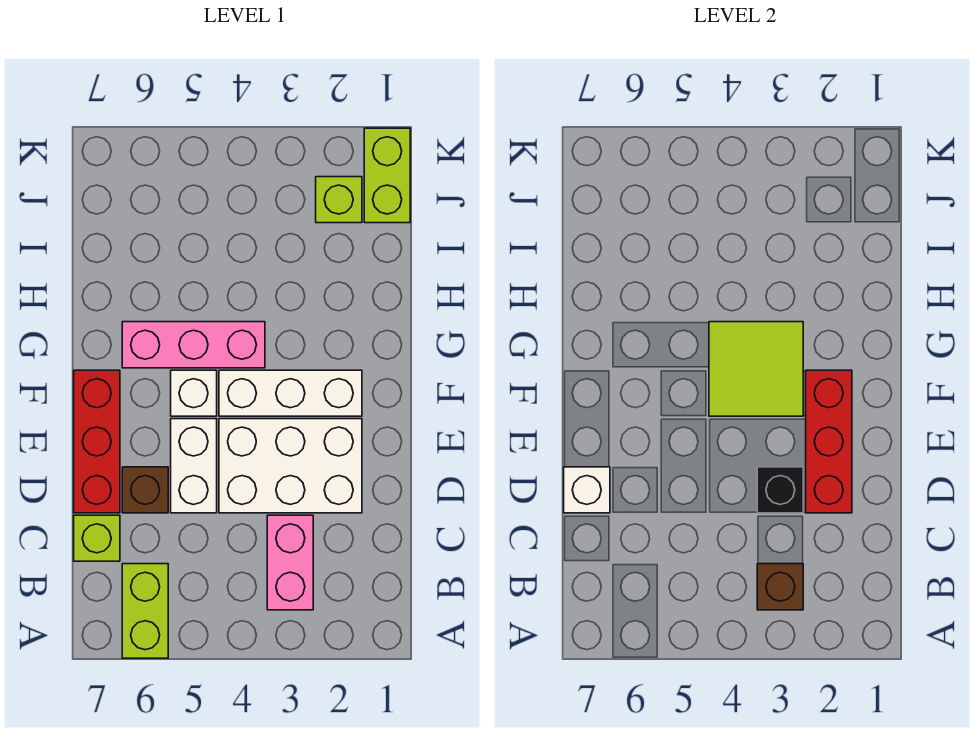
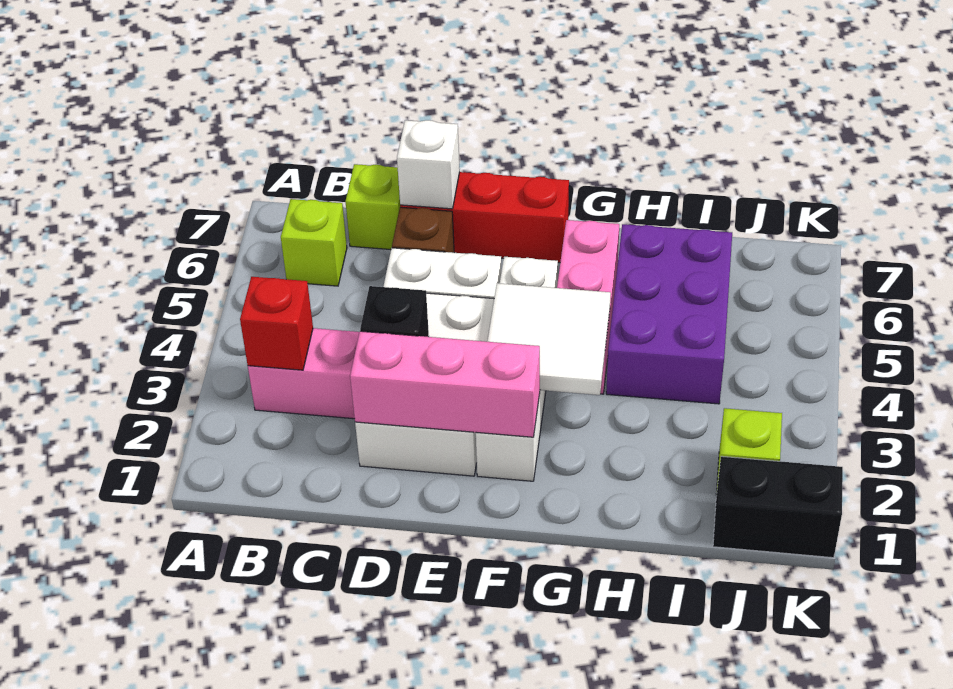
lime 1x2 brick [122,564,168,658] -> lime 1x1 brick [281,199,347,286]
brown 1x1 brick [757,564,803,610] -> red 1x1 brick [240,277,313,370]
red 1x3 brick [806,370,852,513] -> pink 1x3 brick [350,331,540,437]
lime 2x2 tile [709,322,803,416] -> white 2x2 tile [487,283,611,395]
none -> purple 2x3 brick [606,224,732,404]
lime 1x2 brick [364,128,410,223] -> black 1x2 brick [713,456,843,558]

